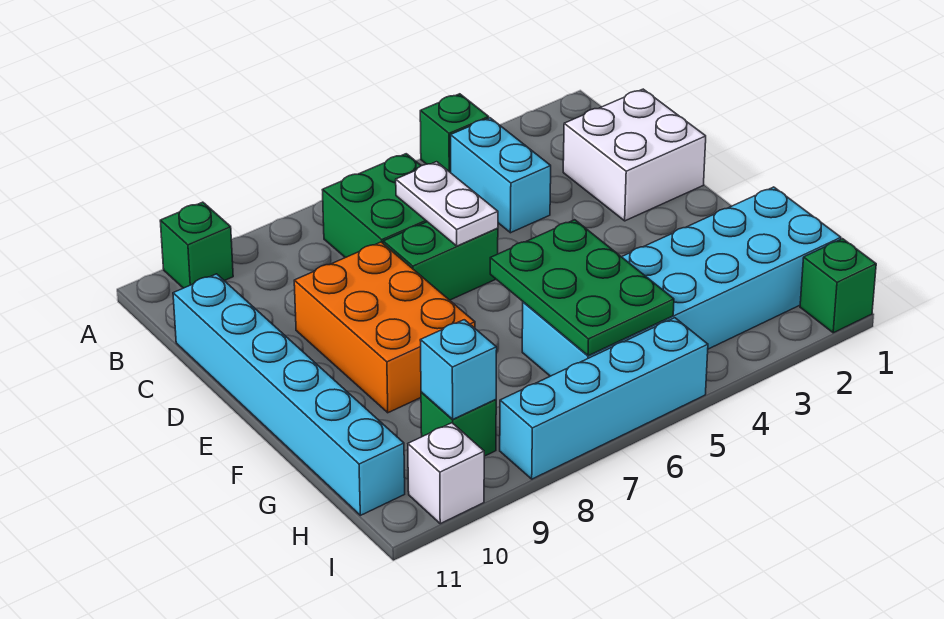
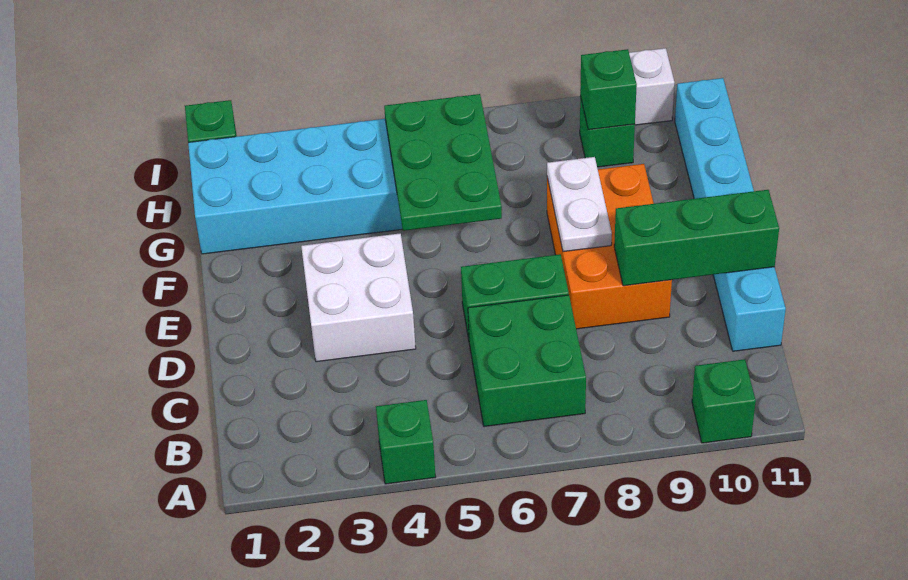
cyan 1x2 brick [451,118,551,233] -> none
white 2x2 brick [563,89,706,221] -> white 2x2 brick moved to [301,234,416,362]
white 1x2 plate [396,162,498,246] -> white 1x2 plate moved to [547,157,612,252]
none -> green 1x3 brick [614,190,779,286]
cyan 1x1 brick [420,320,497,420] -> green 1x1 brick [580,49,637,130]
cyan 1x4 brick [500,318,708,479] -> none

